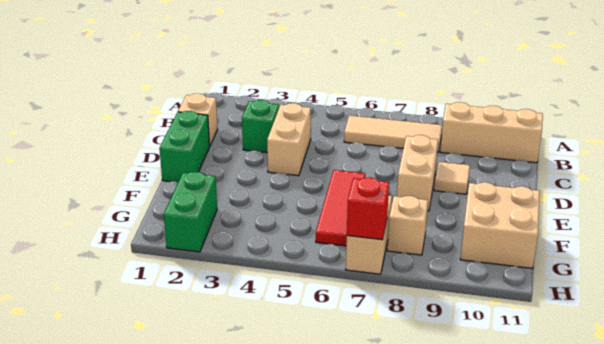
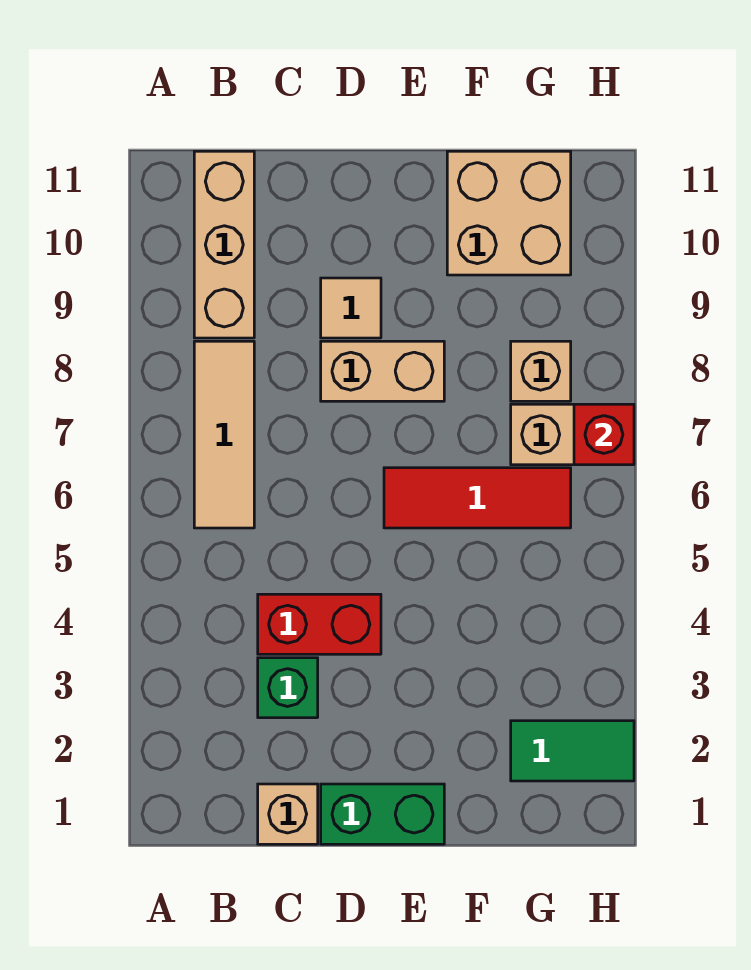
tan 1x2 brick [267,103,311,176] -> red 1x2 brick [258,594,381,654]
green 1x2 brick [164,172,217,252] -> green 1x2 tile [511,721,634,781]

